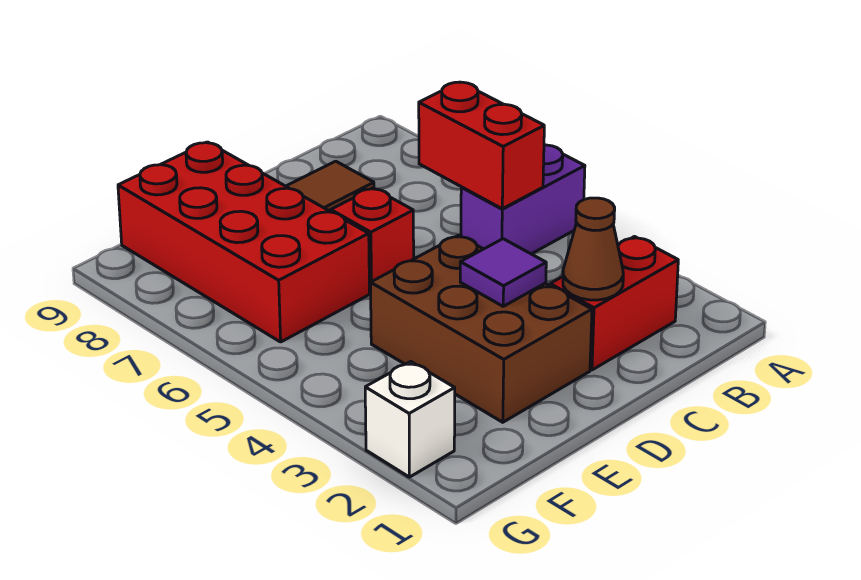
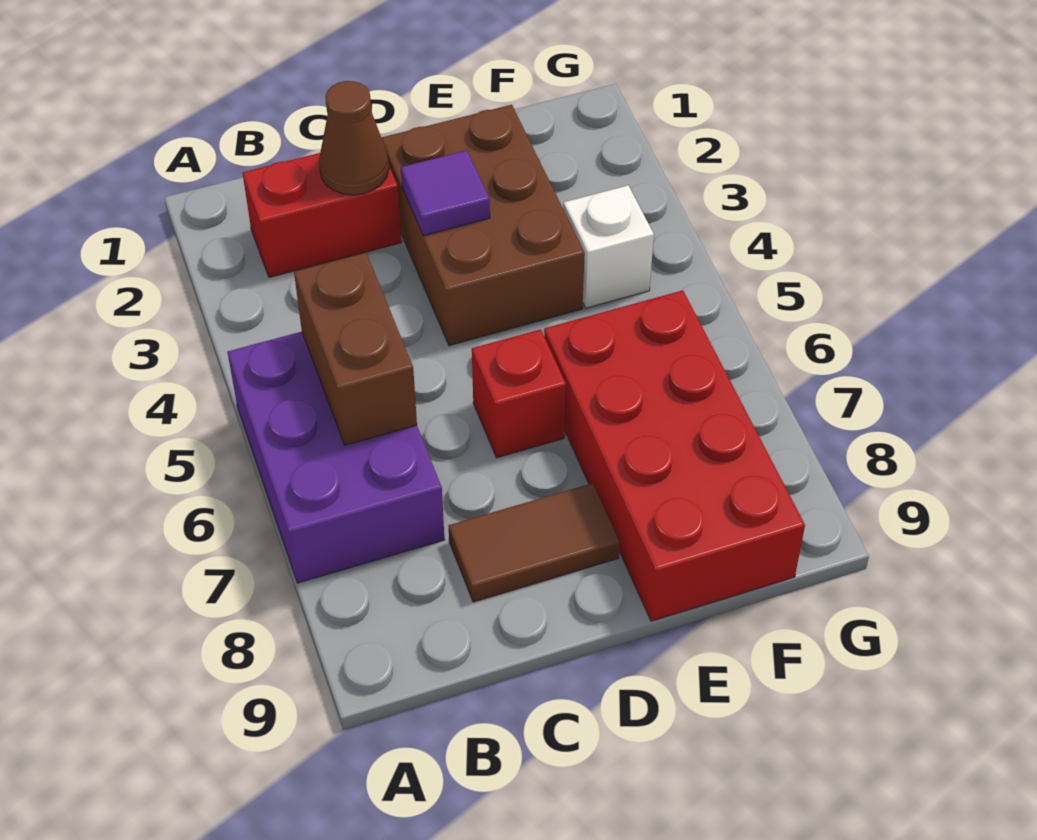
purple 1x2 brick [461,145,585,254] -> purple 2x3 brick [228,332,444,583]
red 1x2 brick [419,82,544,209] -> brown 1x2 brick [294,253,417,445]
white 1x1 brick [365,362,455,477] -> white 1x1 brick moved to [563,185,654,308]

